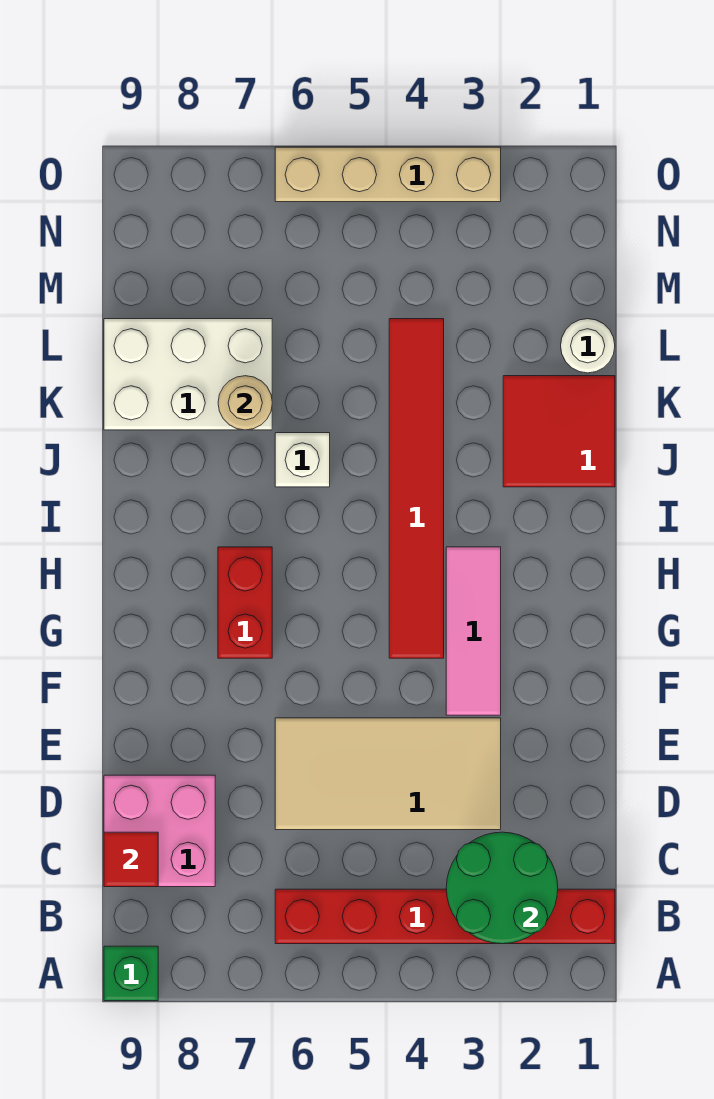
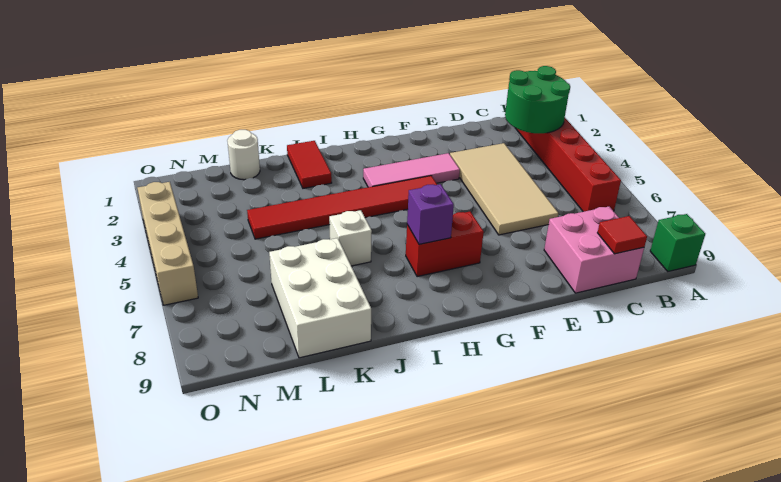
none -> purple 1x1 brick [407,184,454,244]
red 2x2 tile [503,376,615,487] -> red 1x2 tile [287,141,332,188]
tan 1x1 round brick [218,376,272,430] -> none

